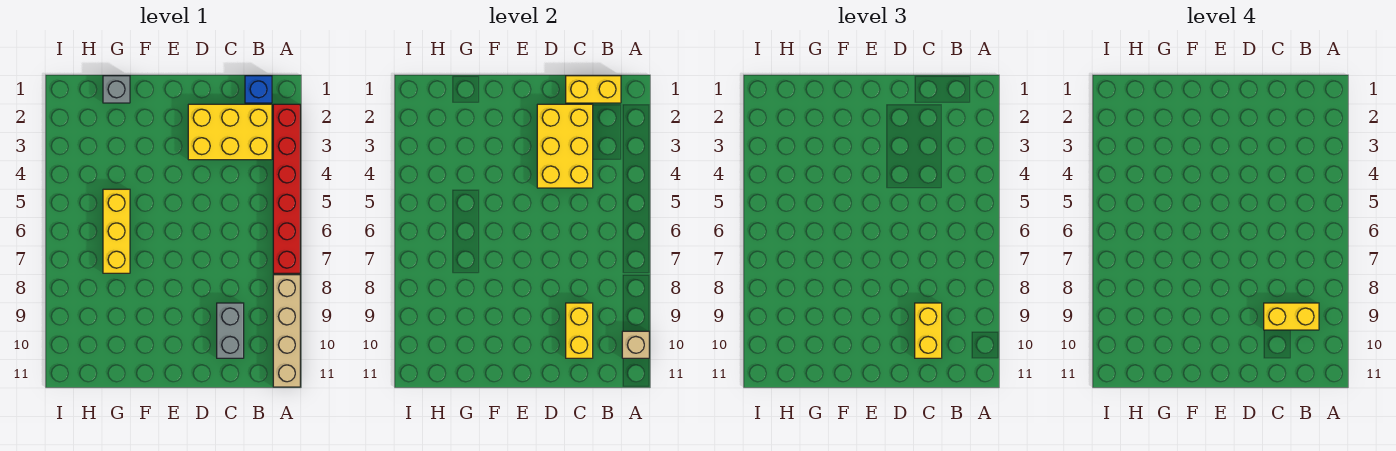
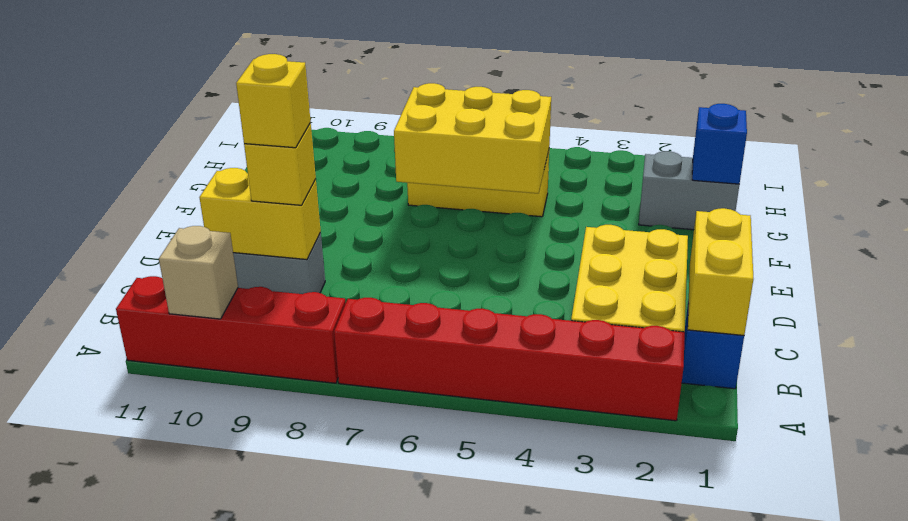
tan 1x4 brick [273,275,300,387] -> red 1x4 brick [116,276,346,383]
yellow 1x2 brick [1264,303,1319,330] -> yellow 1x1 brick [236,54,311,148]
yellow 2x3 brick [537,104,593,188] -> yellow 2x3 brick moved to [394,83,551,193]
yellow 1x2 brick [915,303,942,358] -> yellow 1x1 brick [244,123,316,205]
grey 1x1 brick [103,76,130,103] -> grey 1x2 brick [639,151,739,230]
none -> blue 1x1 brick [692,104,747,184]

